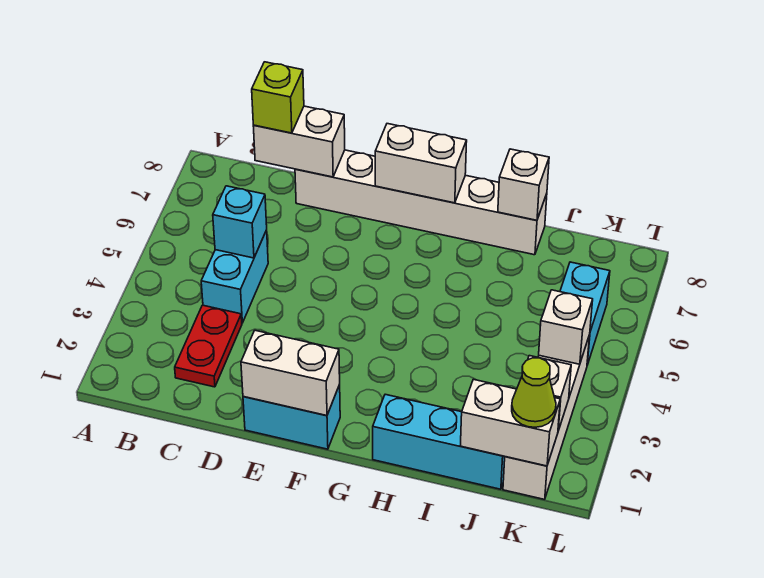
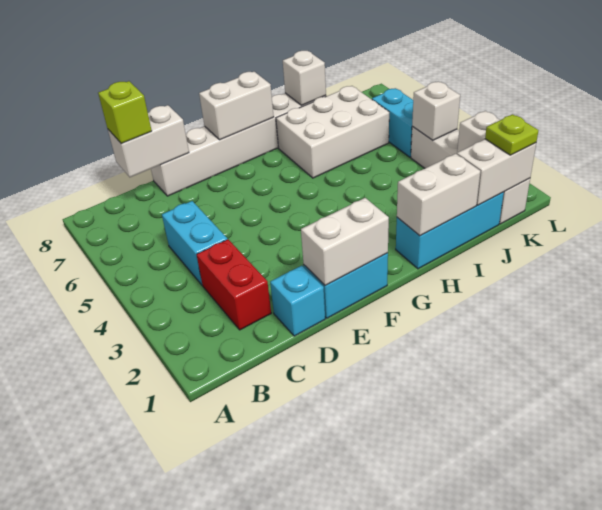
red 1x2 plate [175,305,242,387] -> red 1x2 brick [197,239,271,330]
cyan 1x1 brick [213,186,267,258] -> cyan 1x1 brick moved to [270,266,325,336]
none -> white 1x2 brick [397,154,480,236]
none -> white 2x3 brick [276,86,389,178]
lime 1x1 cone [512,358,556,427] -> lime 1x1 plate [485,114,539,155]

